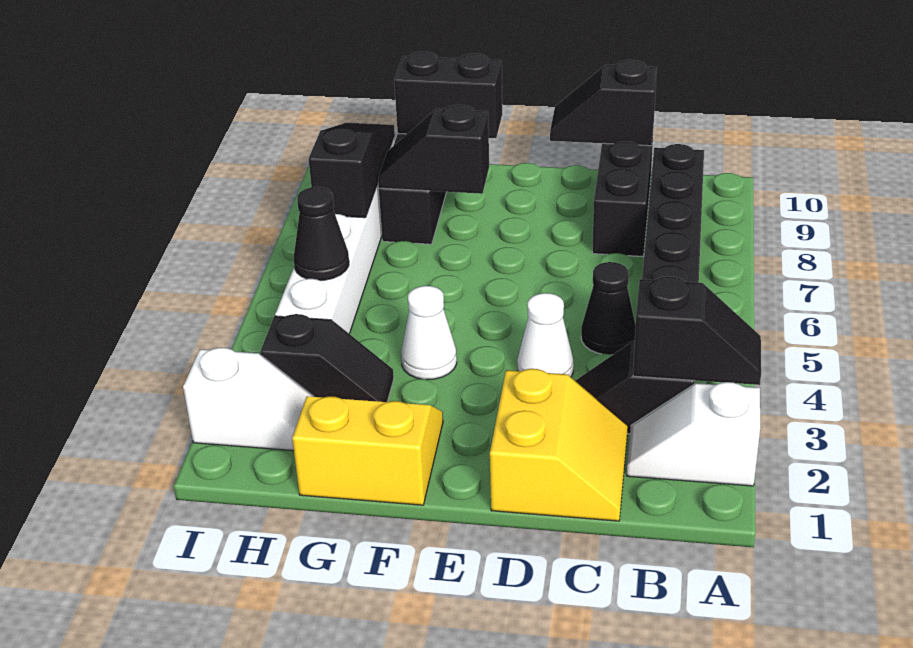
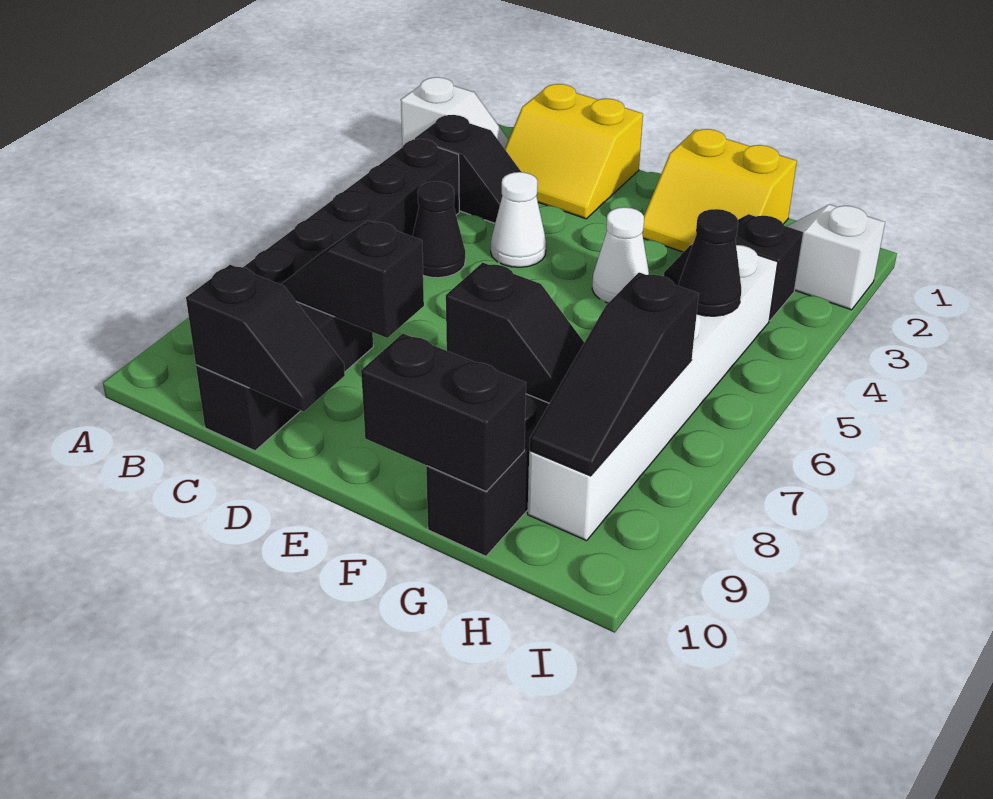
black 1x2 slope [633,276,761,385] -> black 1x2 slope moved to [281,220,424,338]
yellow 2x2 slope [490,369,628,521] -> yellow 2x2 slope turned to [505,84,643,219]

